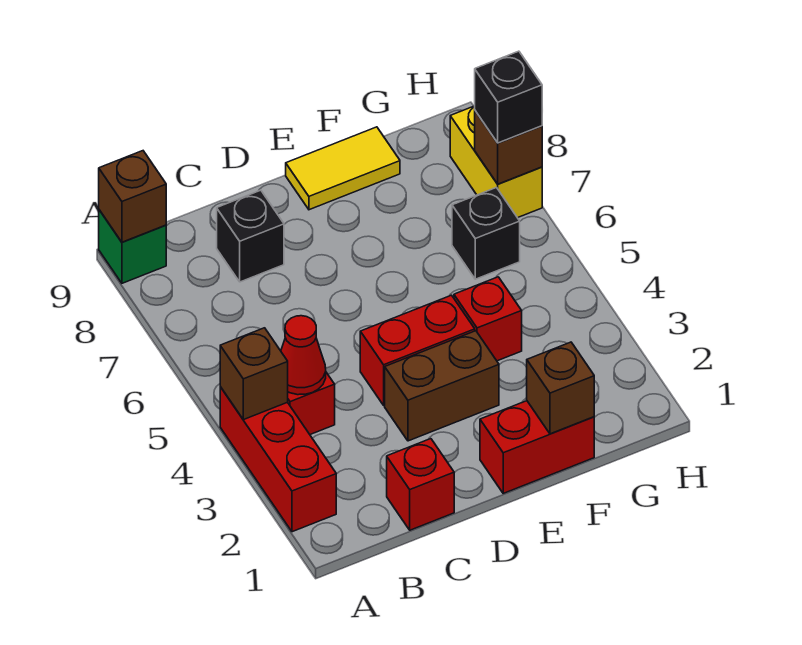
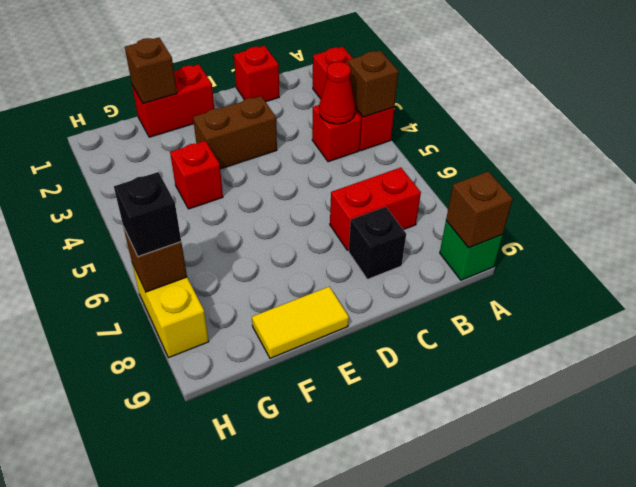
red 1x2 brick [360,295,475,405] -> red 1x2 brick moved to [330,167,421,250]
black 1x1 brick [452,188,520,279] -> none

